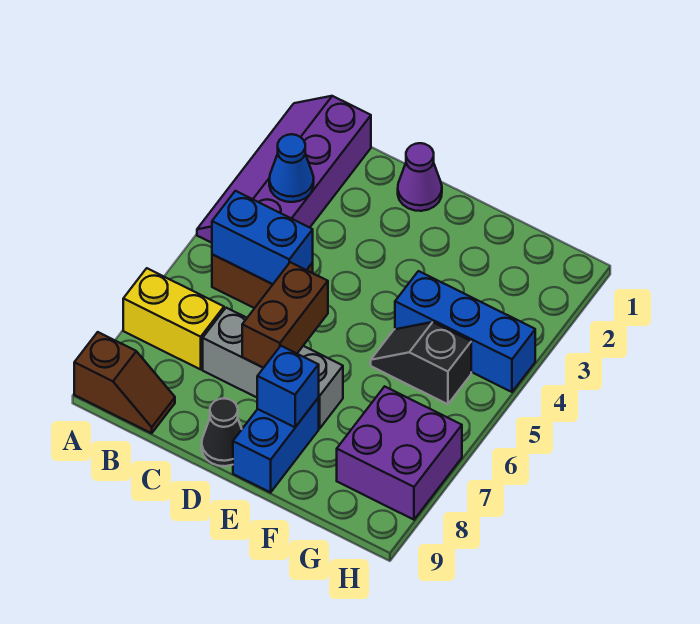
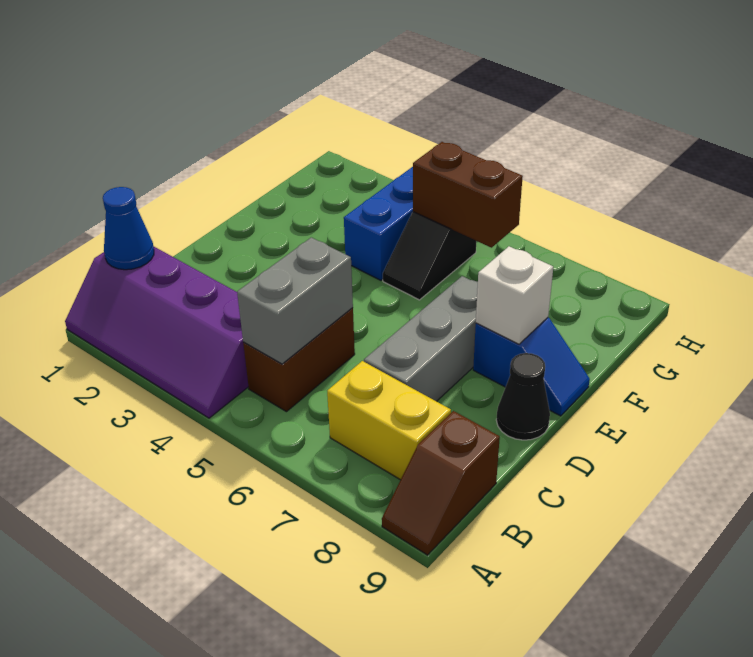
yellow 1x2 brick [123,268,224,369] -> yellow 1x2 brick turned to [327,361,451,480]
brown 1x2 slope [74,332,175,433] -> brown 1x2 slope turned to [382,411,500,555]
blue 1x1 cone [269,134,314,202] -> blue 1x1 cone moved to [103,187,154,270]
blue 1x2 brick [212,191,313,284] -> grey 1x2 brick [237,237,353,364]
purple 1x1 cone [398,143,442,211] -> none
brown 1x2 brick [242,262,328,368] -> brown 1x2 brick moved to [413,142,523,248]
blue 1x2 brick [233,398,319,492] -> blue 1x2 slope [473,318,590,416]
blue 1x1 brick [257,346,319,427] -> white 1x1 brick [476,246,553,344]
purple 2x2 brick [337,386,462,520] -> none

